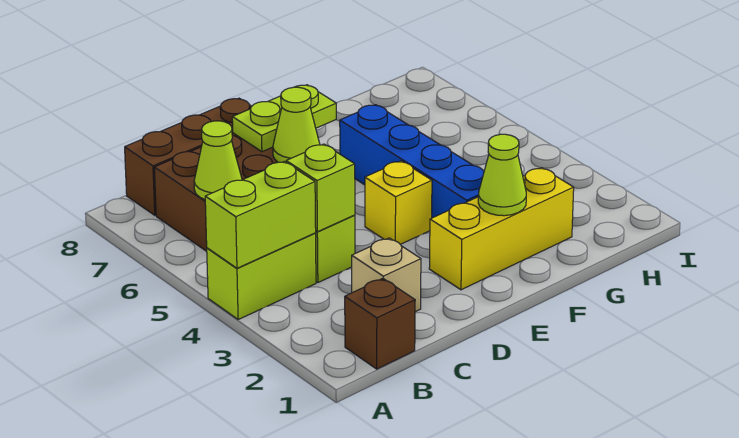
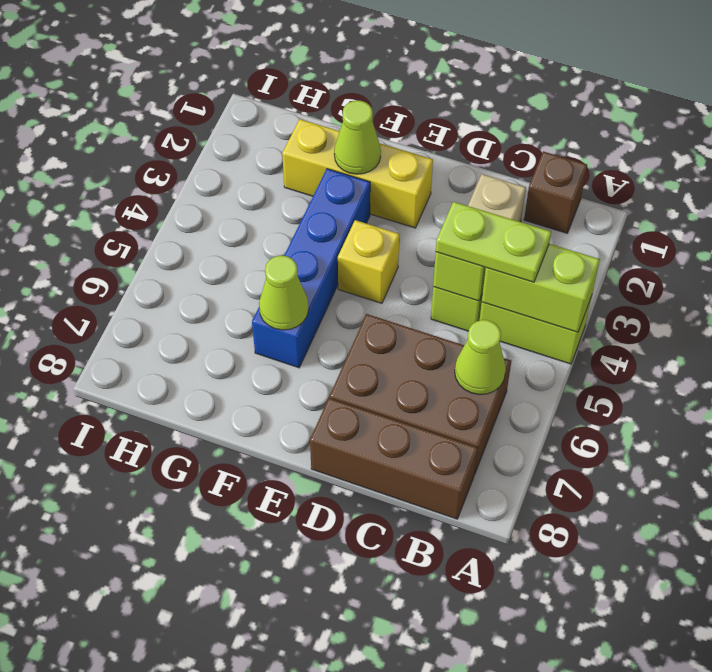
lime 1x1 cone [273,87,320,162] -> lime 1x1 cone moved to [259,256,309,330]
lime 1x2 plate [232,85,336,152] -> lime 1x2 plate moved to [436,202,551,282]

